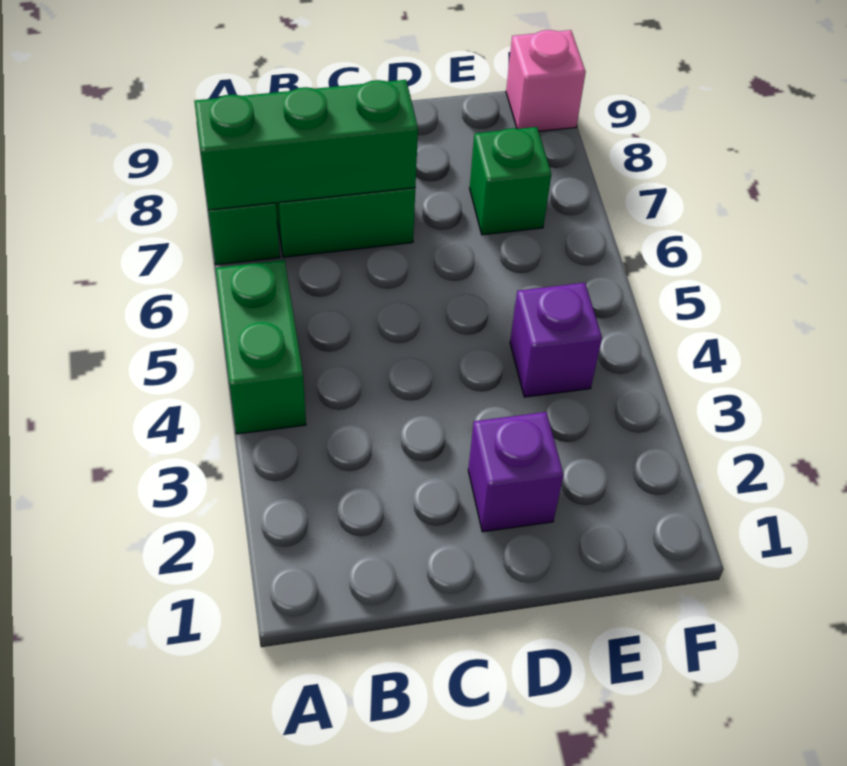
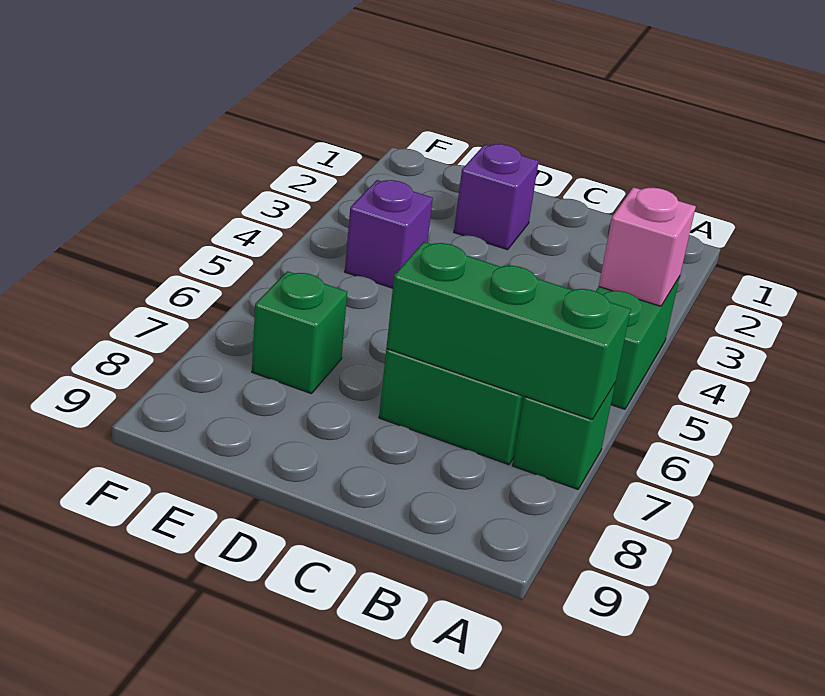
pink 1x1 brick [506,30,586,131] -> pink 1x1 brick moved to [599,187,696,306]

